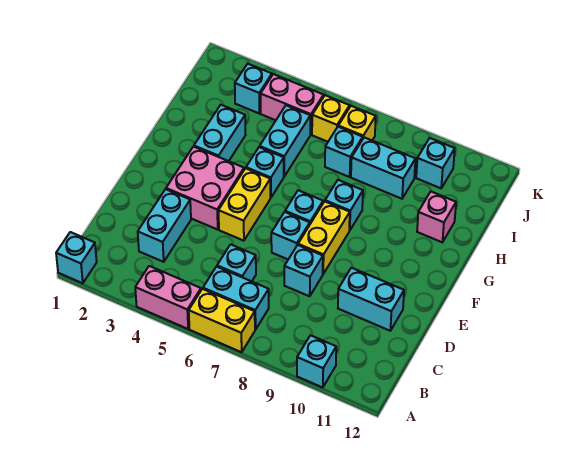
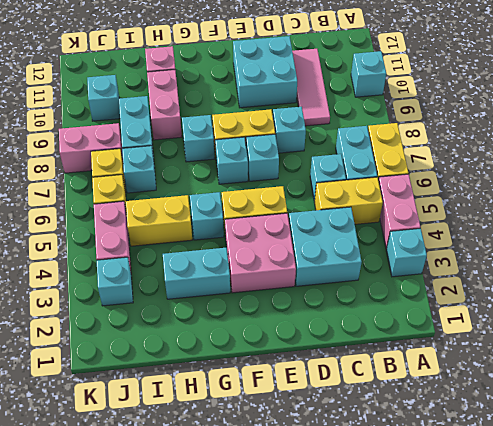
cyan 1x1 brick [56,232,97,283] -> cyan 1x1 brick moved to [386,228,427,277]
none -> yellow 1x2 brick [314,177,383,224]
cyan 1x2 brick [138,189,191,262] -> cyan 2x2 brick [289,207,362,286]
none -> pink 1x3 tile [292,49,330,126]
cyan 1x2 brick [338,268,404,331] -> cyan 2x2 brick [233,36,297,108]
cyan 1x2 brick [260,105,311,176] -> yellow 1x2 brick [126,195,192,246]
none -> pink 1x2 brick [147,70,182,140]
none -> pink 1x2 brick [59,123,123,173]

